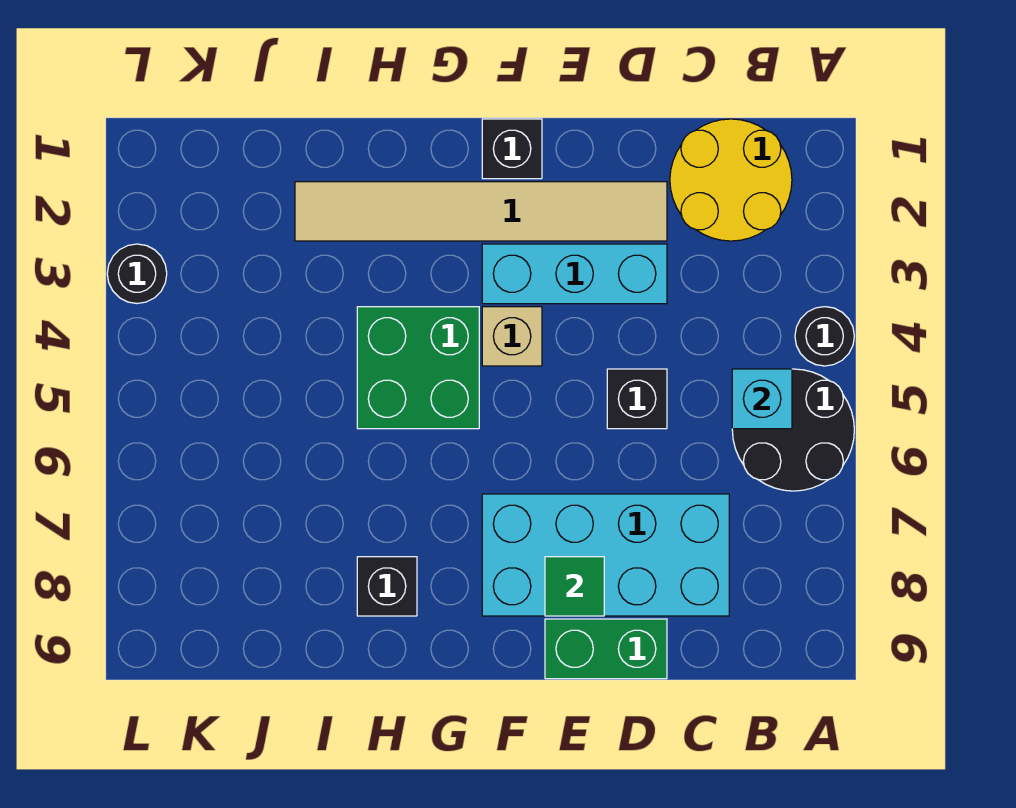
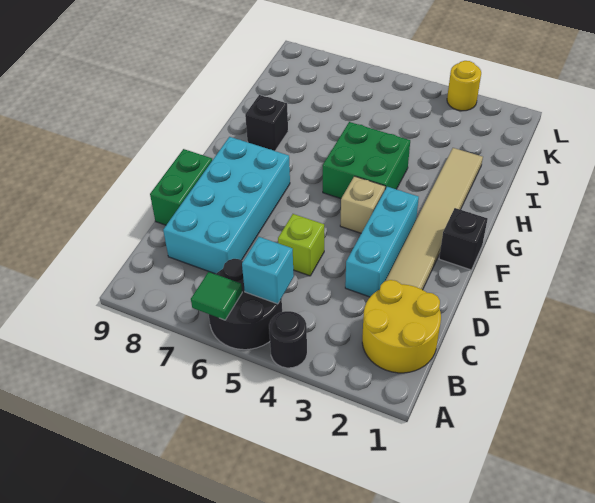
black 1x1 brick [607,369,667,429] -> lime 1x1 brick [278,214,324,276]
green 1x1 tile [545,557,604,616] -> green 1x1 tile moved to [191,272,242,320]
black 1x1 round brick [107,244,167,303] -> yellow 1x1 round brick [447,61,481,111]

